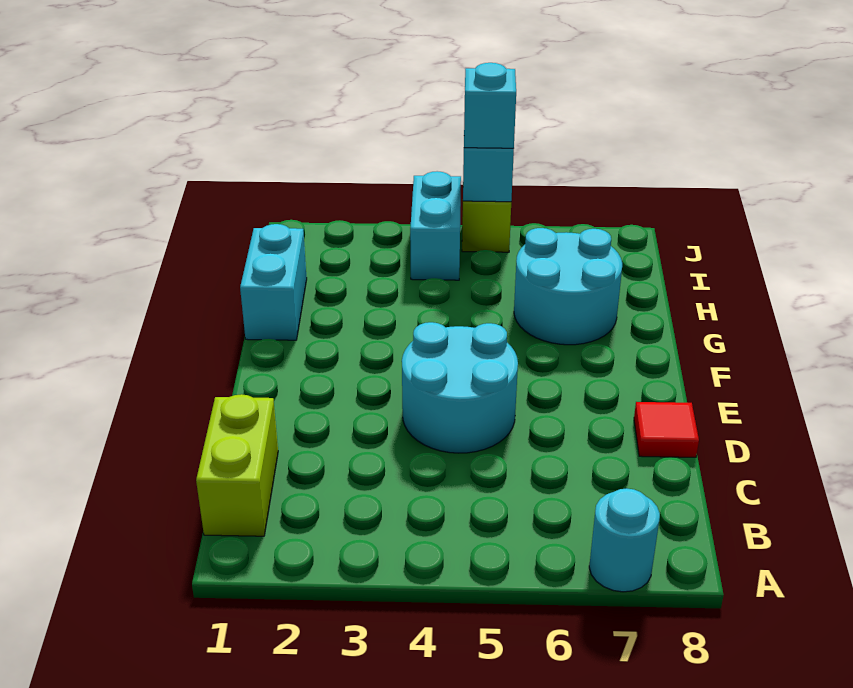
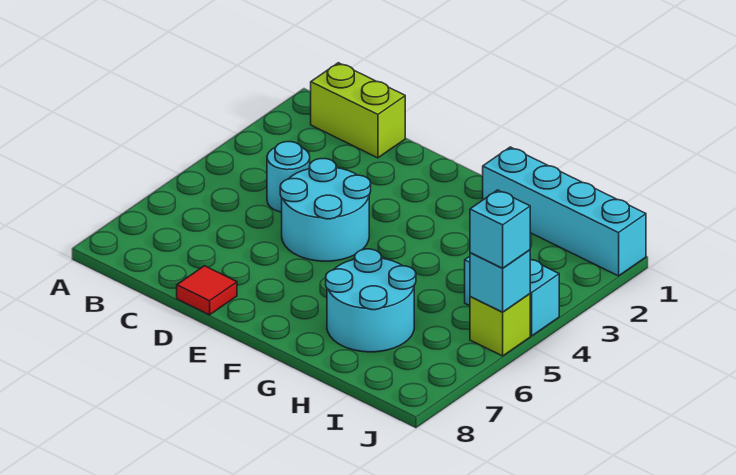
cyan 1x1 round brick [589,488,660,592] -> cyan 1x1 round brick moved to [267,142,310,212]
cyan 1x2 brick [240,224,307,340] -> cyan 1x4 brick [483,147,646,276]

